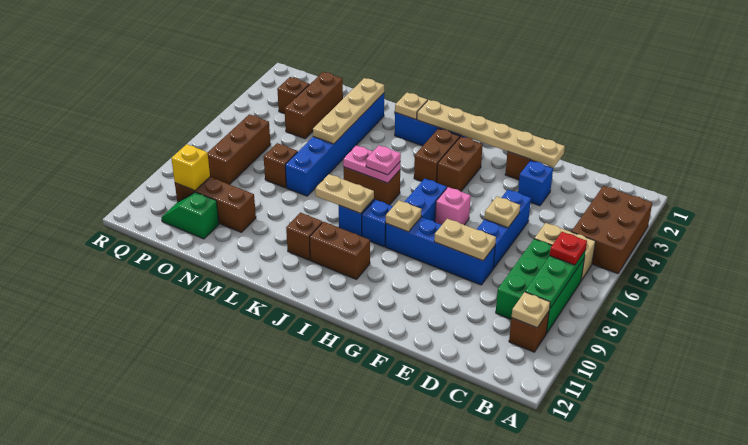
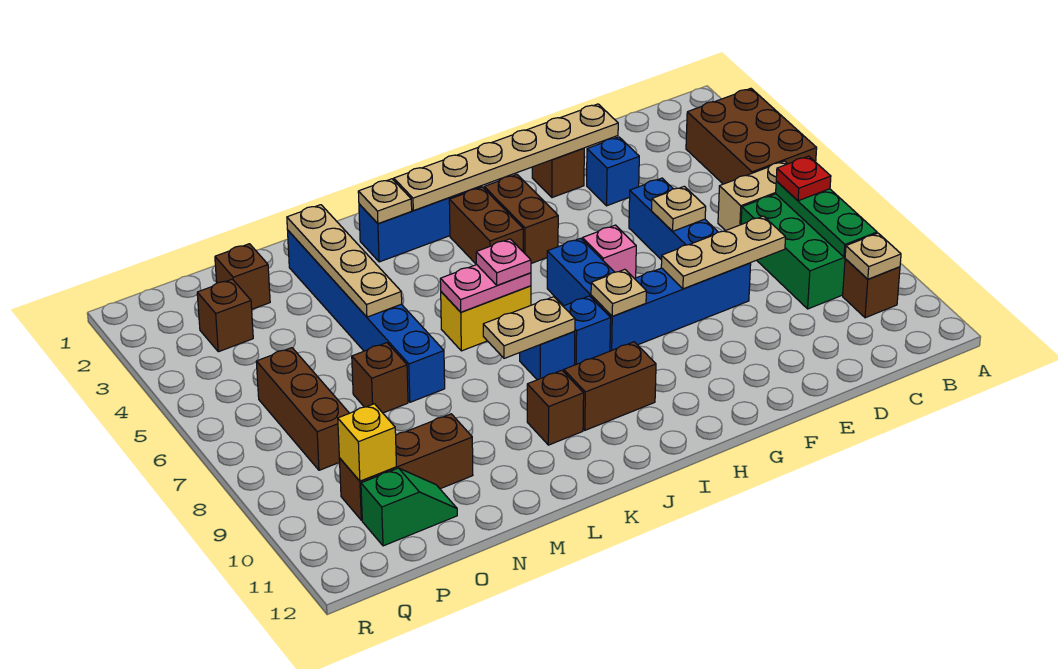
tan 1x2 plate [434,219,496,261] -> tan 1x3 plate [661,216,786,289]
brown 1x2 brick [344,167,400,205] -> yellow 1x2 brick [441,286,531,351]
brown 1x3 brick [284,72,343,139] -> brown 1x1 brick [215,244,270,309]
green 1x2 slope [161,192,219,239] -> green 1x2 slope turned to [361,468,457,546]

